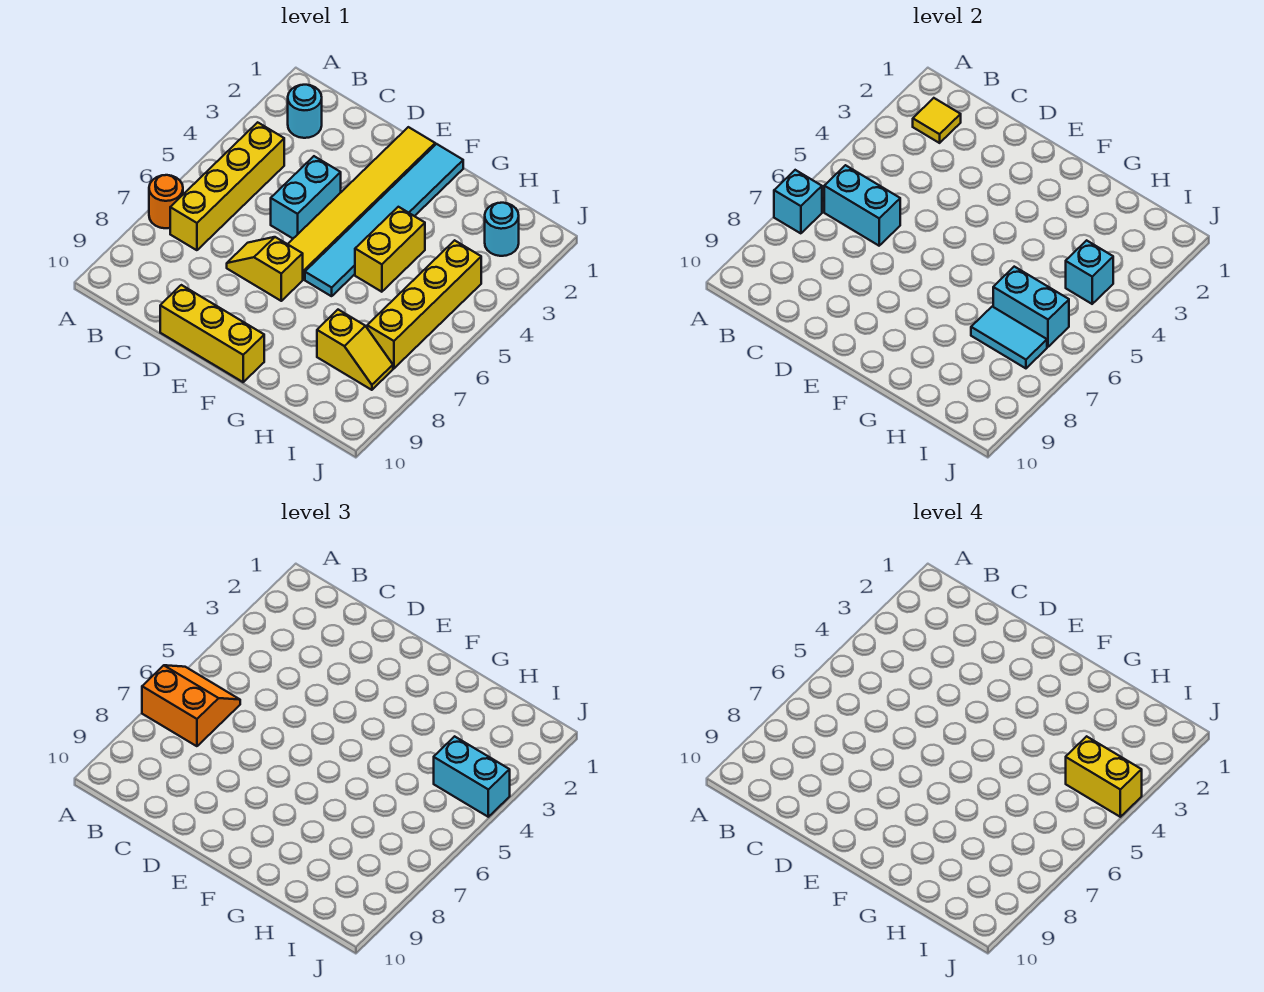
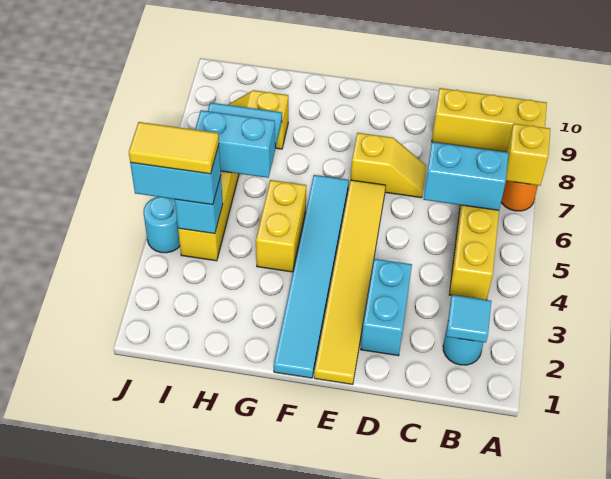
orange 2x2 slope [142,665,240,746] -> none
cyan 1x1 brick [774,170,822,233] -> yellow 1x1 brick [506,123,550,186]
yellow 1x1 tile [913,98,961,143] -> cyan 1x1 tile [446,295,491,343]
cyan 1x2 brick [271,156,341,238] -> cyan 1x2 brick moved to [361,259,412,356]
yellow 1x3 brick [160,285,264,382] -> yellow 1x3 brick moved to [432,88,547,152]
cyan 1x1 round brick [485,203,519,256] -> cyan 1x1 round brick moved to [143,197,180,253]
yellow 1x2 brick [1066,736,1142,817] -> yellow 1x2 tile [129,122,219,174]

